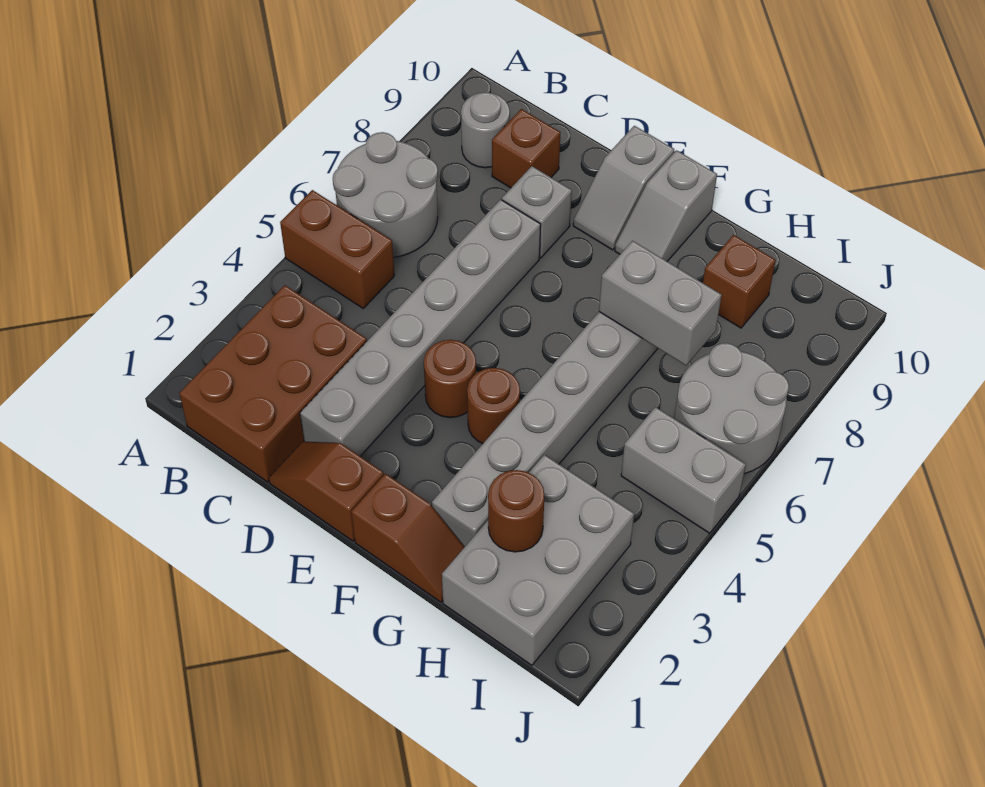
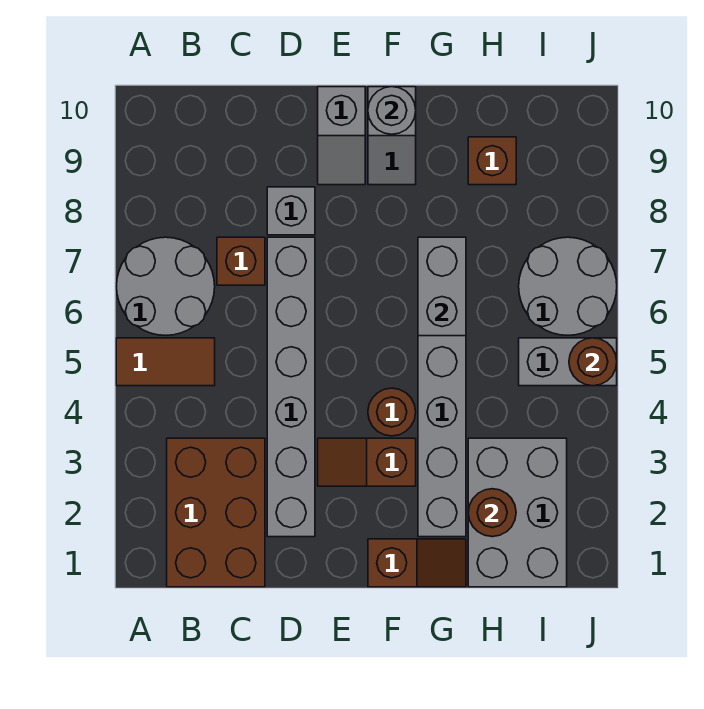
brown 1x2 brick [280,190,394,308] -> brown 1x2 tile [116,338,215,386]
grey 1x1 round brick [461,92,510,168] -> grey 1x1 round brick moved to [368,87,416,134]
brown 1x1 brick [492,109,561,188] -> brown 1x1 brick moved to [217,237,265,285]
brown 1x2 slope [269,442,384,541] -> brown 1x2 slope moved to [318,438,416,486]
brown 1x1 round brick [424,340,476,418] -> brown 1x1 round brick moved to [569,338,617,386]
grey 1x2 brick [599,241,721,365] -> grey 1x2 brick turned to [418,237,466,336]

